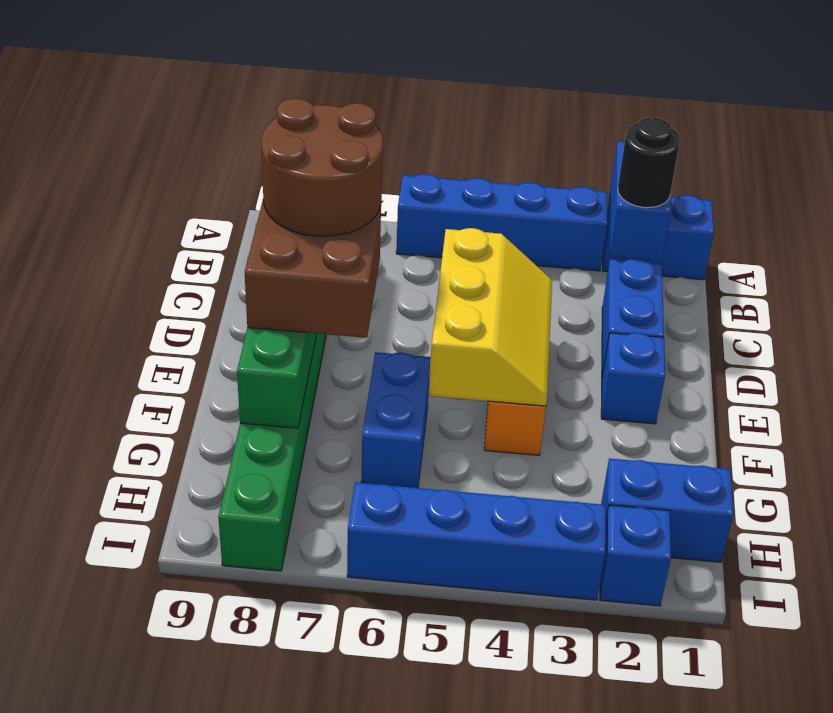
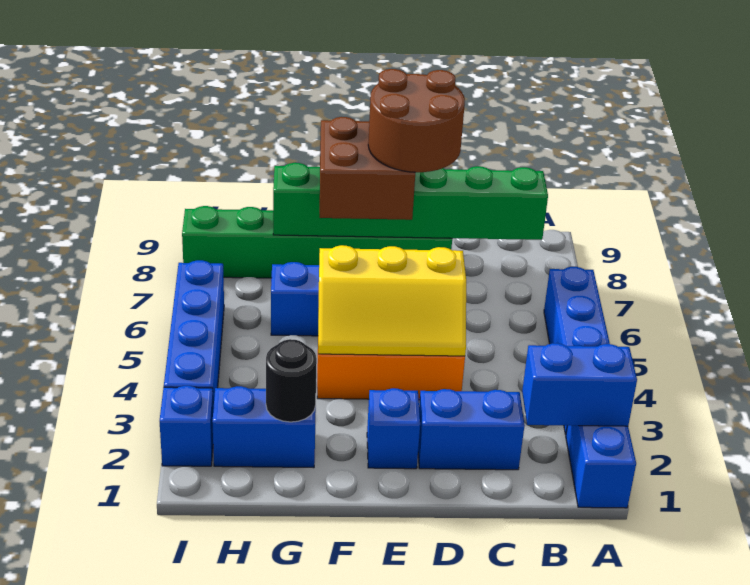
black 1x1 round brick [618,118,680,208] -> black 1x1 round brick moved to [266,339,317,422]
blue 1x2 brick [601,458,734,562] -> blue 1x2 brick turned to [212,386,316,468]

